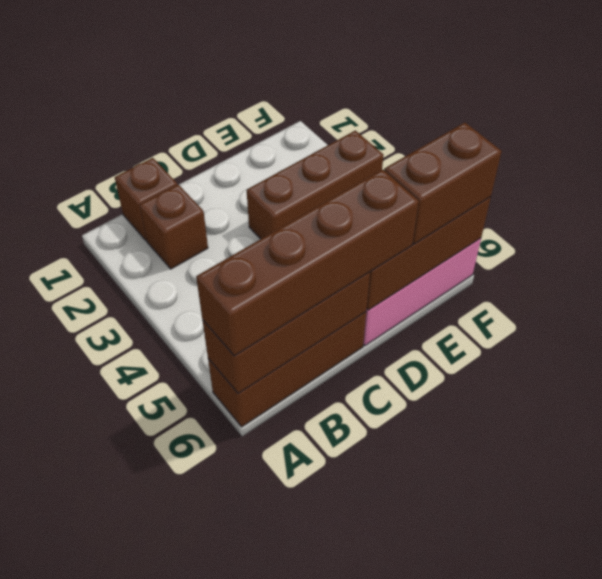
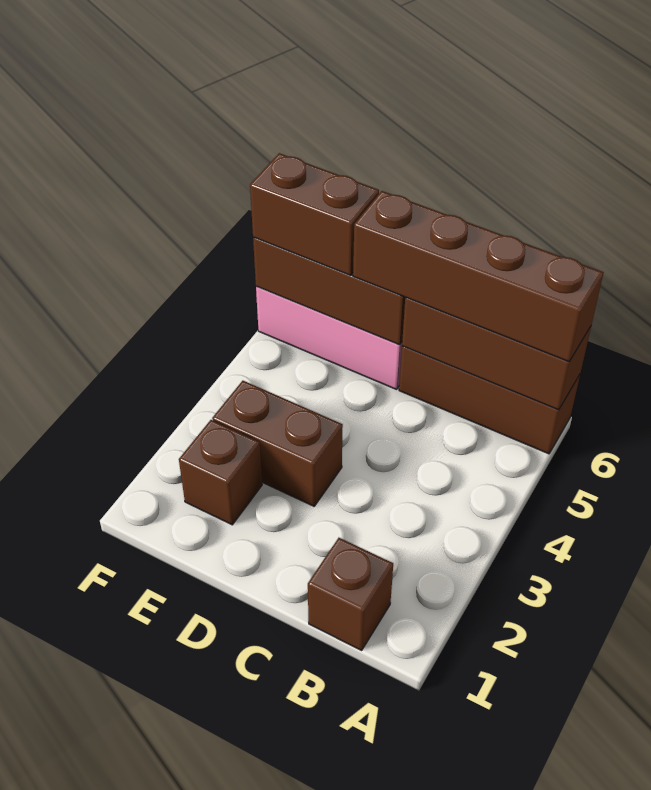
brown 1x1 brick [140,185,208,269] -> brown 1x1 brick moved to [179,420,262,525]
brown 1x3 brick [247,131,383,239] -> brown 1x2 brick [212,381,343,506]

